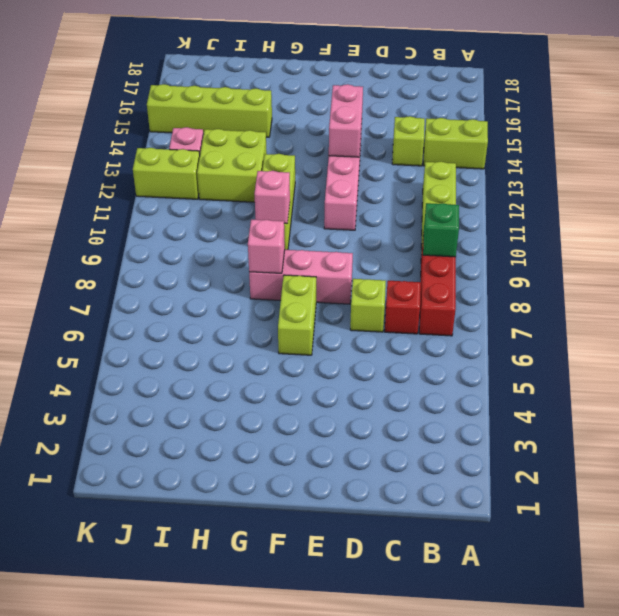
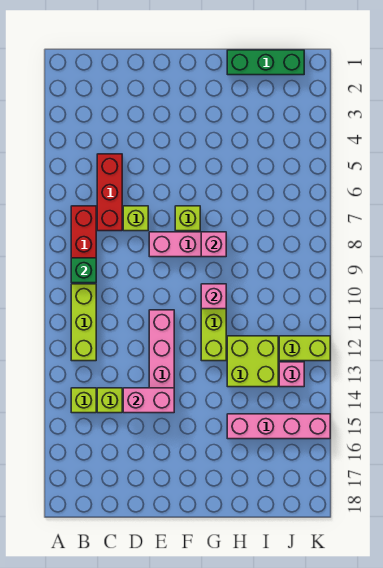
lime 1x2 brick [423,118,488,169] -> lime 1x1 brick [71,388,96,413]
red 1x1 brick [385,281,421,334] -> red 1x3 brick [97,154,122,231]
pink 1x2 brick [329,84,363,157] -> pink 1x2 brick turned to [123,388,174,413]
lime 1x2 brick [278,275,316,355] -> lime 1x1 brick [175,206,200,231]
none -> green 1x3 brick [227,50,304,75]
lime 1x4 brick [147,84,272,137] -> pink 1x4 brick [227,414,330,439]

